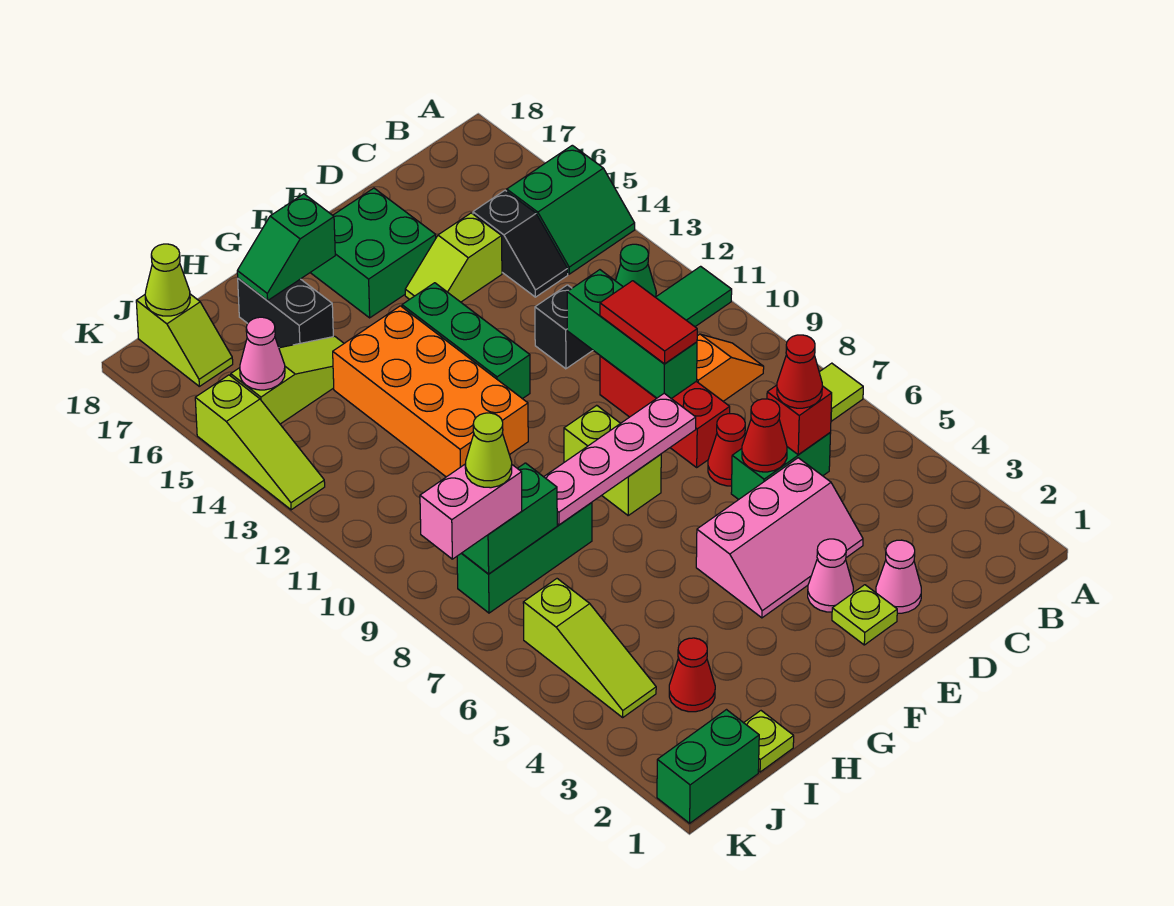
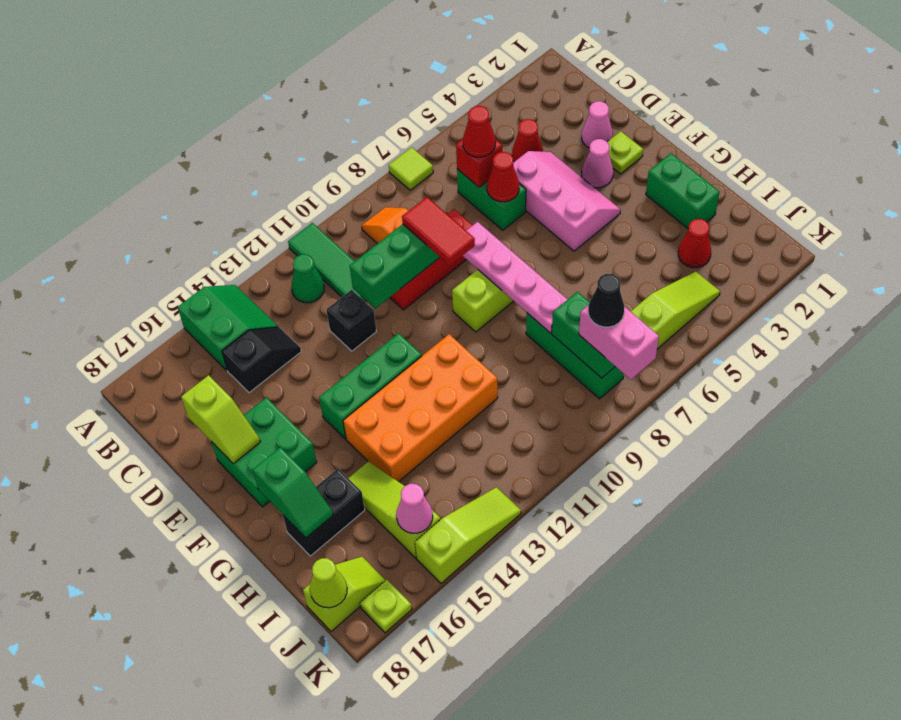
red 1x1 cone [708,414,745,486] -> red 1x1 cone moved to [512,119,543,162]
red 1x2 tile [600,281,697,364] -> red 1x2 tile turned to [402,197,475,265]
lime 1x2 slope [405,213,502,302] -> lime 1x2 slope moved to [181,375,260,464]
lime 1x1 plate [744,711,794,772] -> lime 1x1 plate moved to [360,580,412,633]
green 1x2 brick [657,710,759,823] -> green 1x2 brick moved to [646,153,720,228]
lime 1x1 cone [465,413,512,488] -> black 1x1 cone [588,274,624,327]

